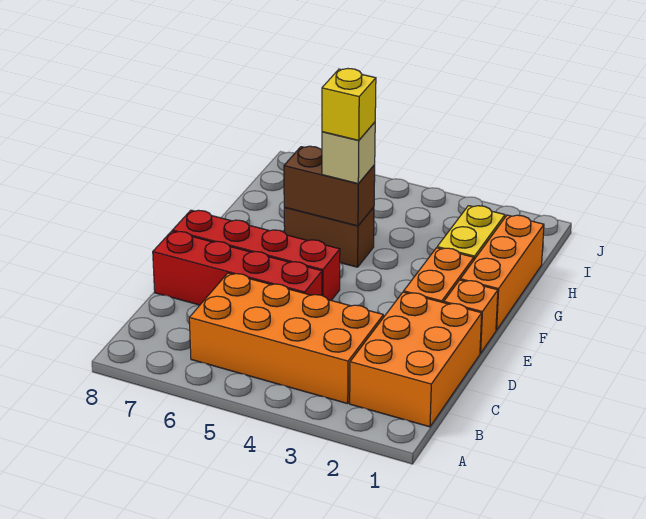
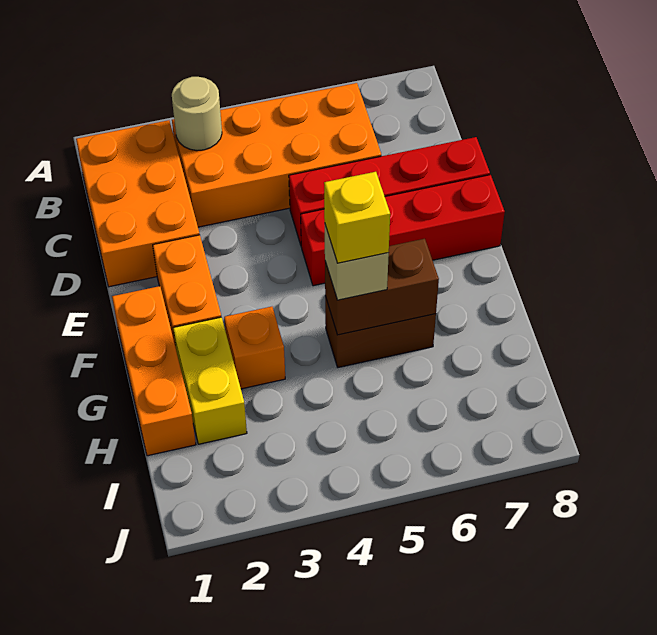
none -> tan 1x1 round brick [172,77,222,151]
orange 1x1 brick [444,280,498,353] -> orange 1x1 brick moved to [224,307,285,389]

